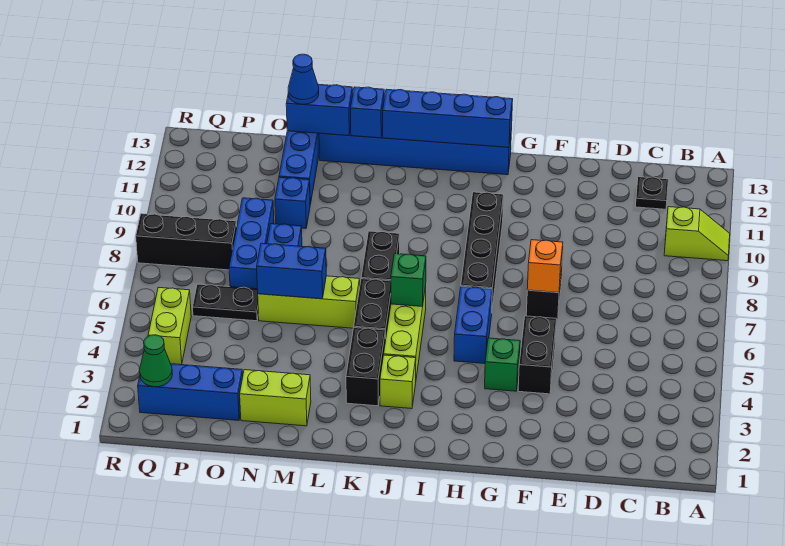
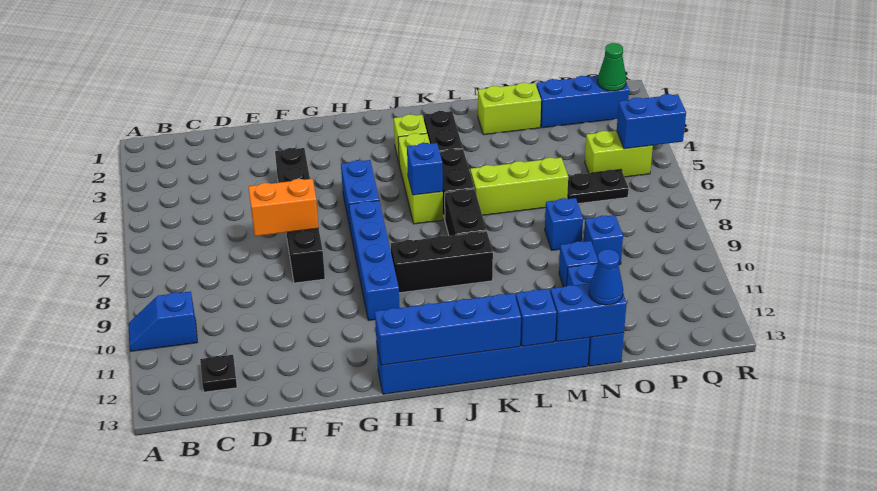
lime 1x2 slope [664,207,730,261] -> blue 1x2 slope [128,291,197,351]
orange 1x1 brick [527,240,563,293] -> orange 1x2 brick [249,179,319,236]
green 1x1 brick [485,338,520,391] -> none
black 1x4 brick [461,192,504,308] -> blue 1x4 brick [349,201,400,321]
green 1x1 brick [391,254,426,307] -> blue 1x1 brick [407,143,443,195]
blue 1x2 brick [257,243,326,299] -> blue 1x2 brick moved to [617,94,686,149]
blue 1x3 brick [229,198,274,289] -> blue 1x1 brick [584,215,623,265]
black 1x3 brick [136,214,237,270] -> black 1x3 brick moved to [391,231,493,293]
lime 1x2 brick [148,287,191,365] -> lime 1x2 brick turned to [585,131,653,177]

